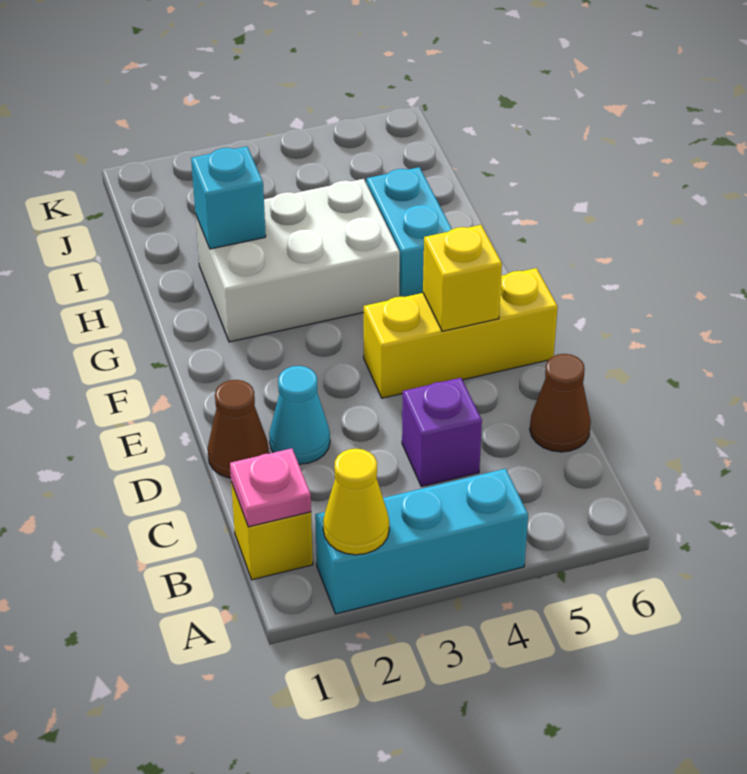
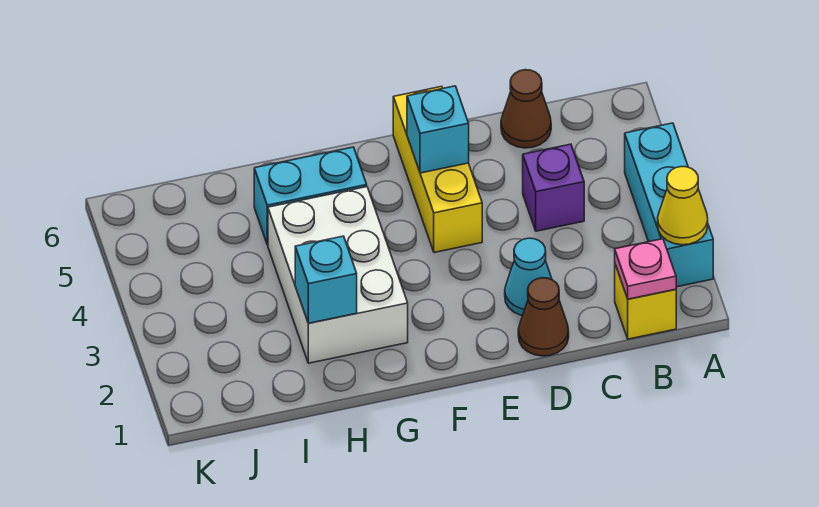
yellow 1x1 brick [423,225,502,331] -> cyan 1x1 brick [407,86,469,173]

